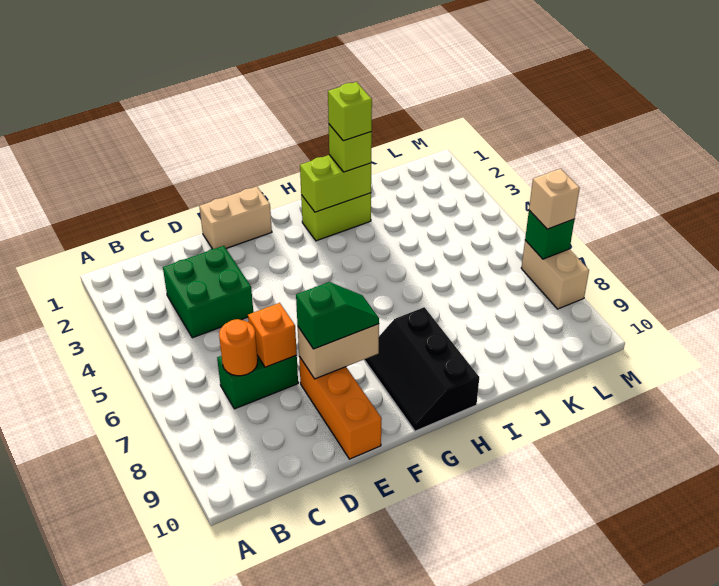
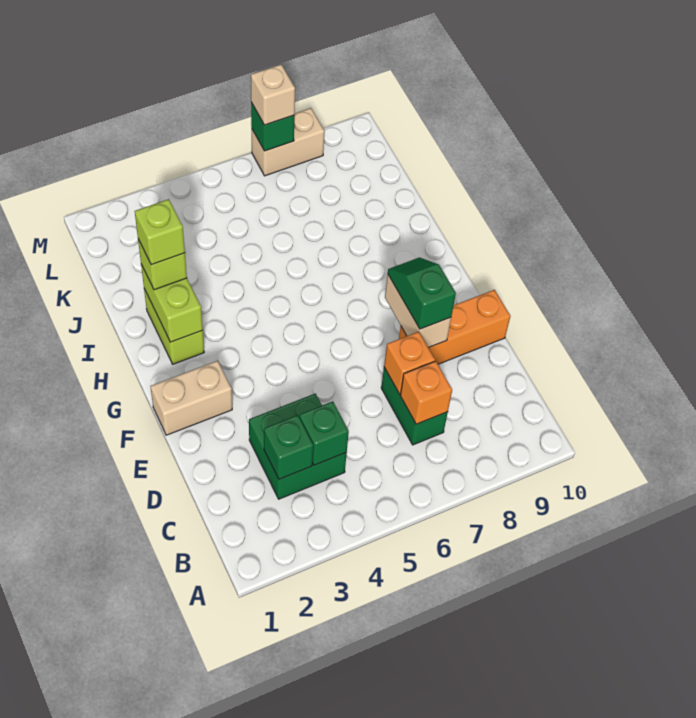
none -> green 1x1 brick [264,415,313,479]
none -> green 1x1 brick [299,401,349,465]
orange 1x1 round brick [219,319,258,376] -> orange 1x1 brick [400,361,452,424]
tan 1x2 brick [199,186,272,249] -> tan 1x2 brick turned to [151,361,232,435]
black 2x3 slope [364,307,479,431] -> none

